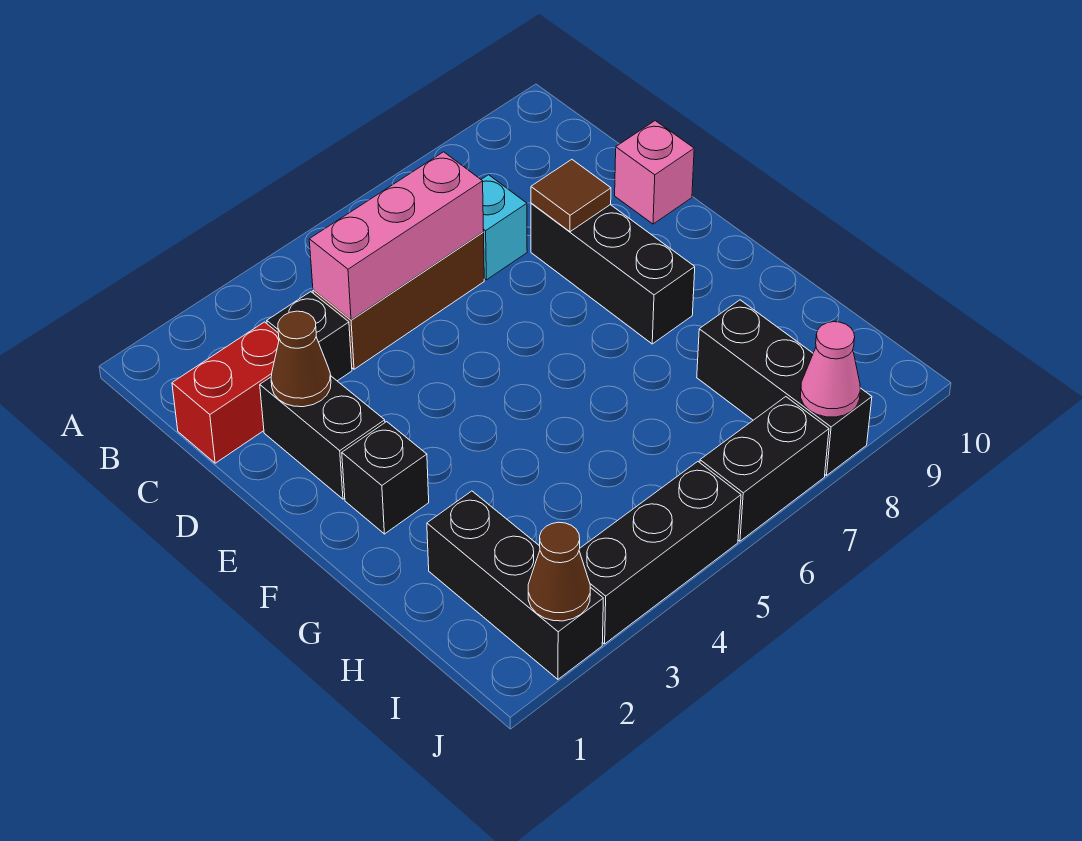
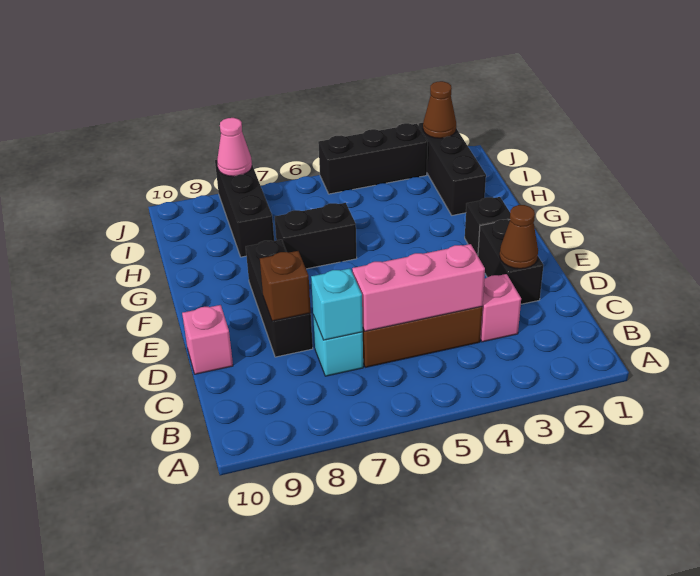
red 1x2 brick [172,322,279,463] -> none
black 1x1 brick [267,292,352,381] -> pink 1x1 brick [480,274,521,342]
none -> cyan 1x1 brick [311,269,363,340]
brown 1x1 tile [531,159,611,232] -> brown 1x1 brick [260,251,311,321]
black 1x2 brick [700,397,829,541] -> black 1x2 brick moved to [275,203,357,269]

